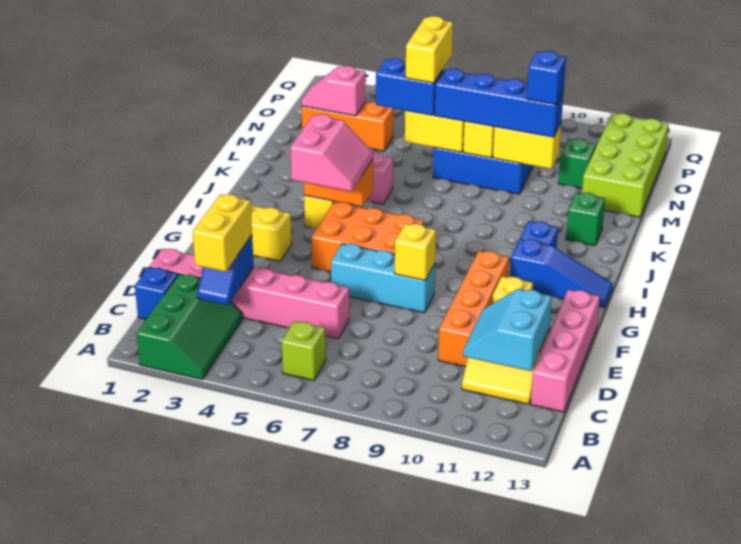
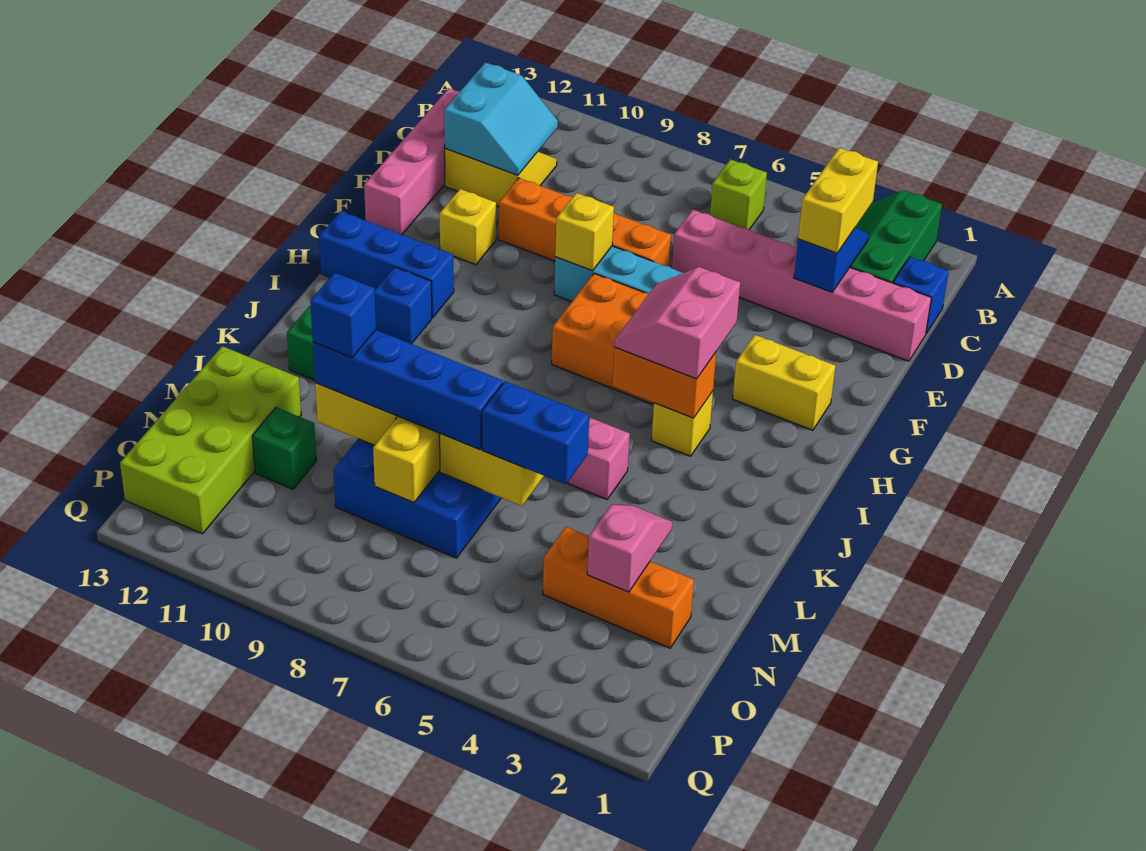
orange 1x4 brick [438,251,509,367] -> orange 1x4 brick turned to [499,178,671,266]
blue 1x3 slope [510,239,613,308] -> blue 1x3 brick [319,211,454,318]
yellow 1x2 brick [406,16,453,83] -> none
pink 1x2 slope [301,66,365,116] -> pink 1x2 slope turned to [587,505,672,592]

